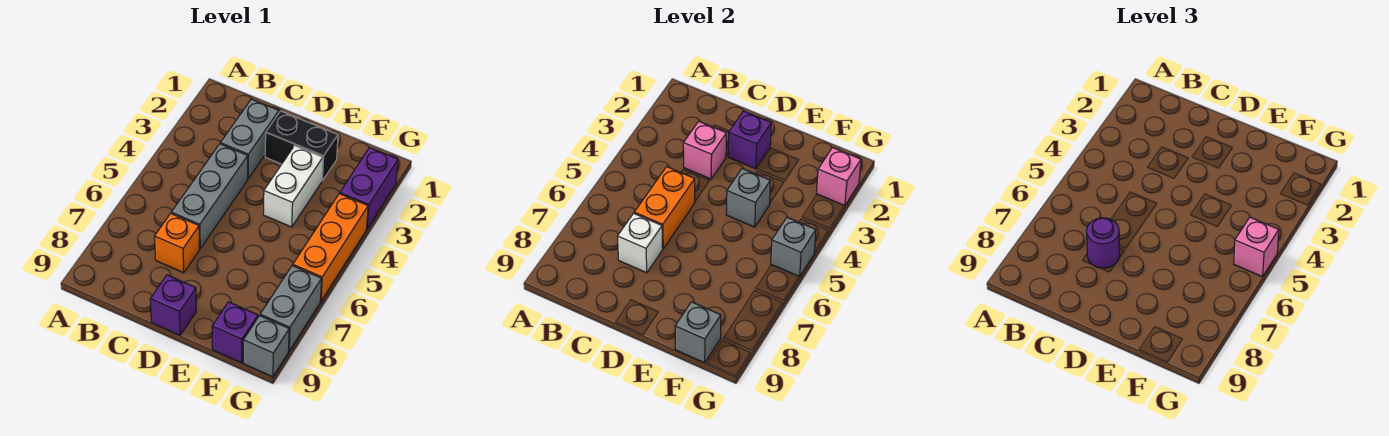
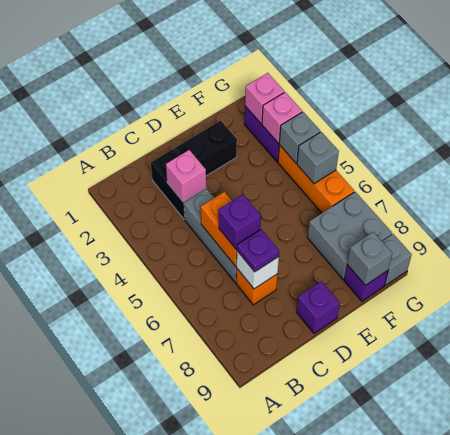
grey 1x2 brick [220,99,279,179] -> black 1x2 brick [151,149,206,219]
purple 1x1 round brick [1087,218,1120,268] -> purple 1x1 plate [237,229,279,272]
purple 1x1 brick [728,111,771,169] -> purple 1x1 brick moved to [218,195,261,249]
white 1x2 brick [263,146,323,227] -> none
grey 1x1 brick [726,169,770,227] -> grey 1x1 brick moved to [279,112,320,163]
pink 1x1 brick [1234,217,1279,277] -> pink 1x1 brick moved to [262,92,302,144]
grey 1x2 brick [260,266,322,351] -> grey 2x2 brick [308,192,392,279]

